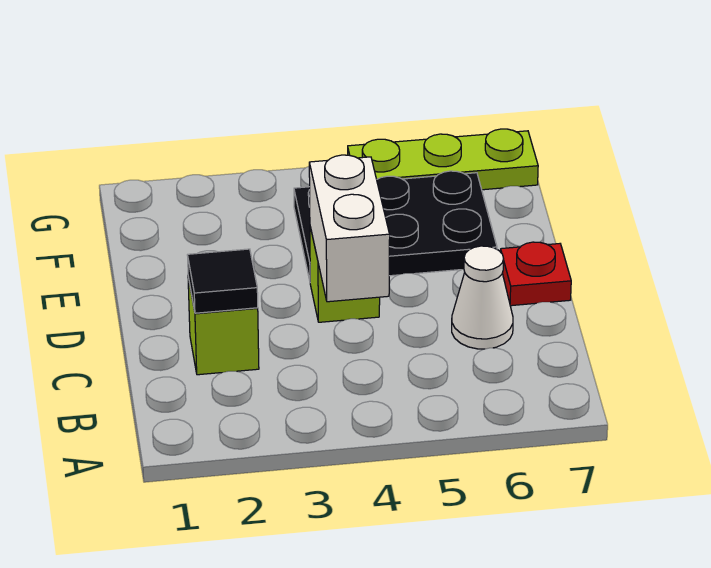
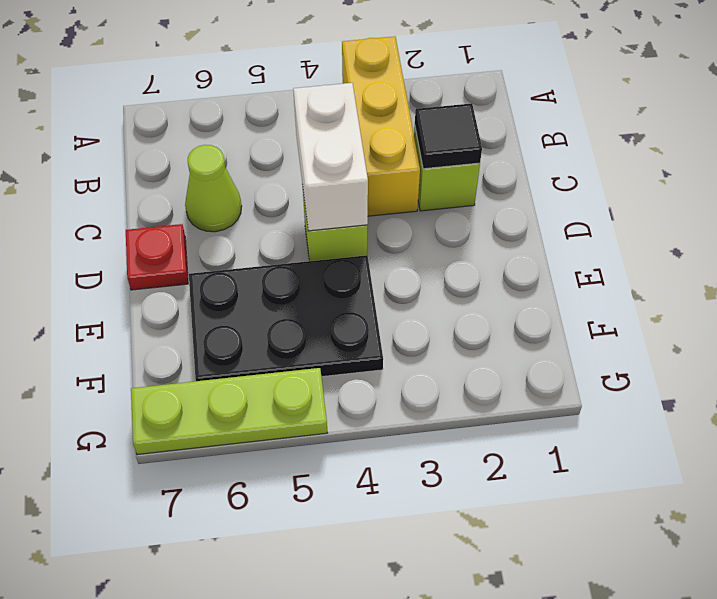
none -> yellow 1x3 brick [342,36,420,216]
white 1x1 cone [452,246,513,349] -> lime 1x1 cone [185,145,242,232]

